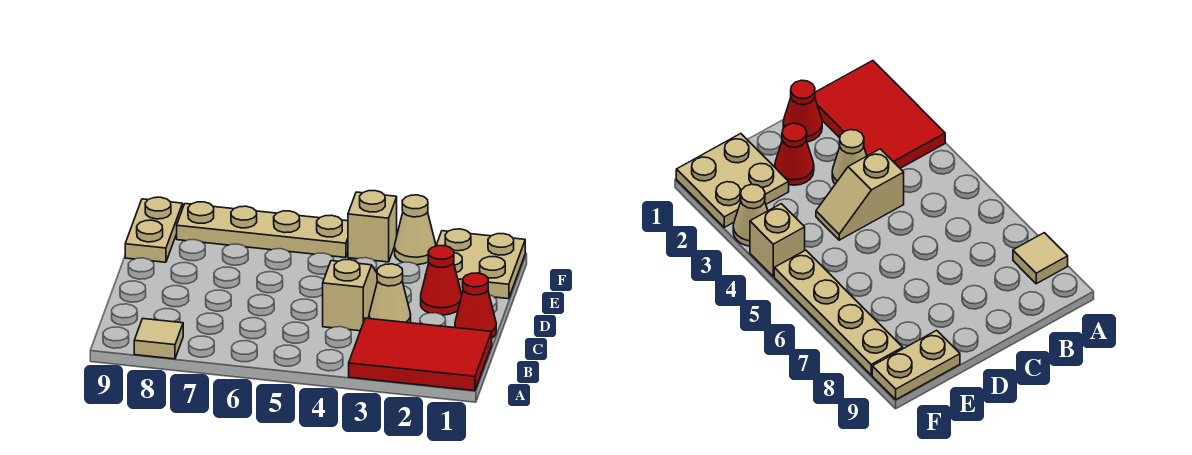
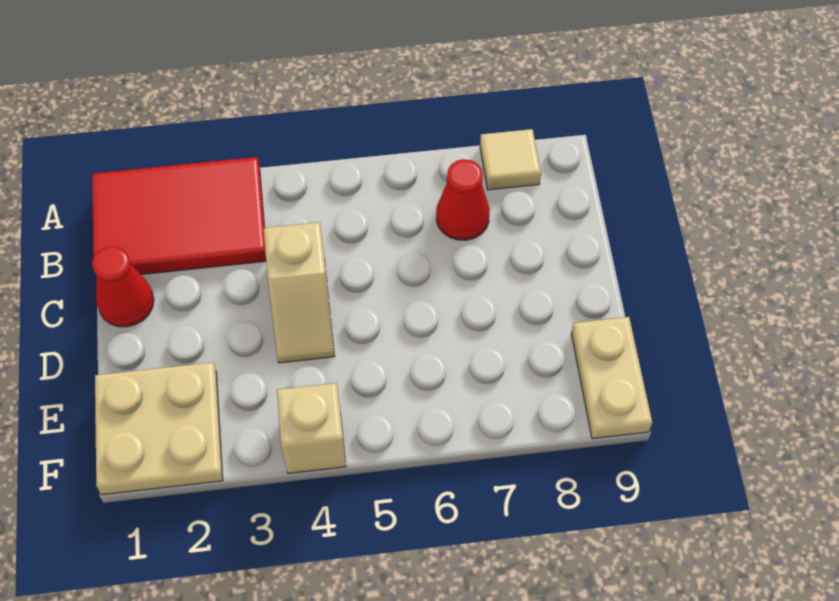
tan 1x1 cone [369,264,411,323] -> none
red 1x1 cone [421,246,462,315] -> red 1x1 cone moved to [436,159,490,240]
tan 1x1 cone [395,195,436,265] -> none
tan 1x4 plate [177,202,348,258] -> none

